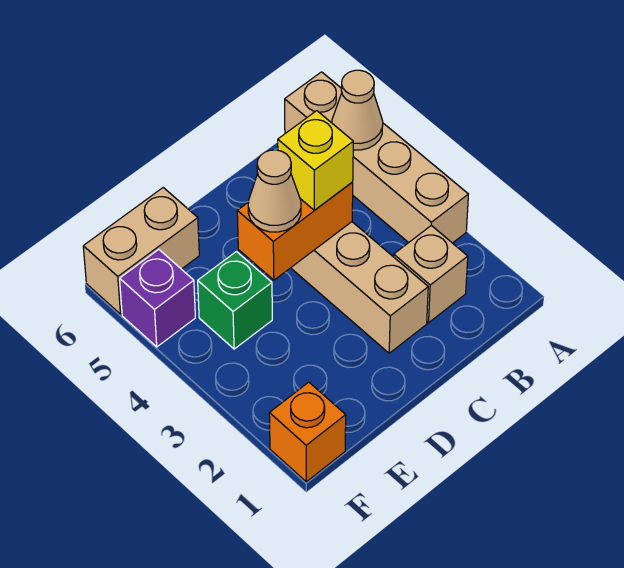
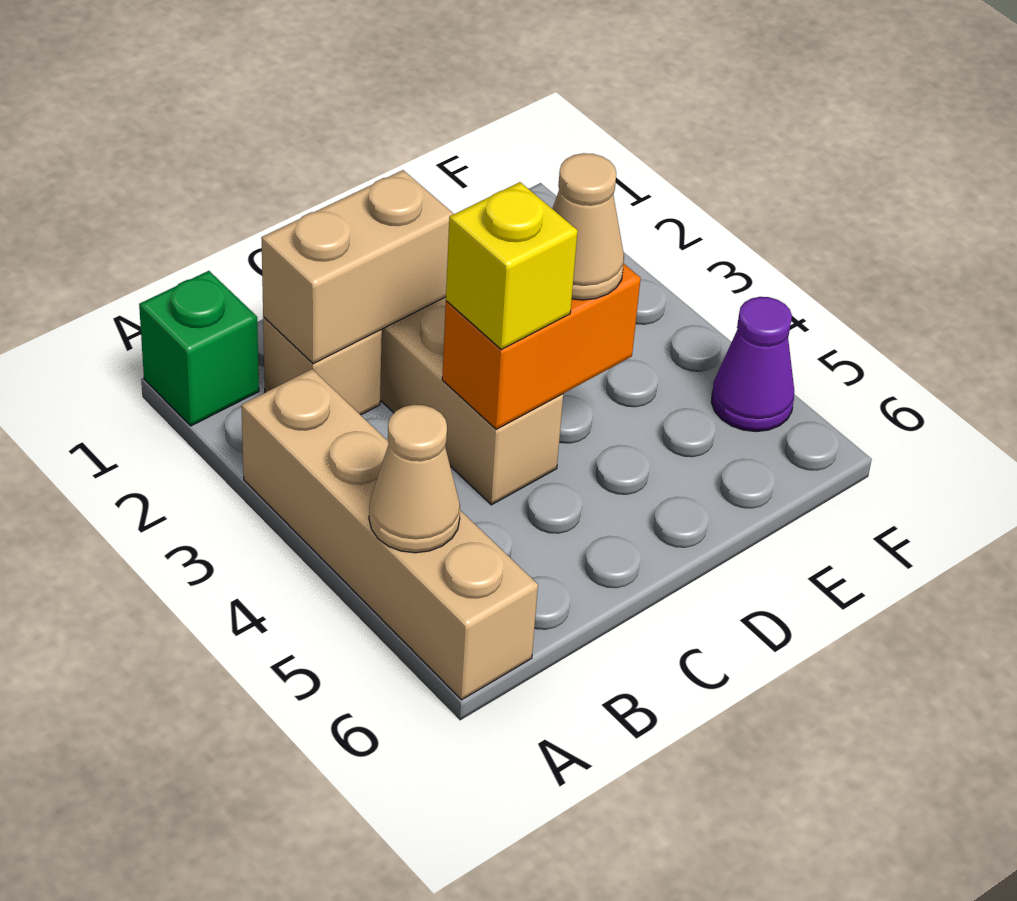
green 1x1 brick [198,252,272,349] -> green 1x1 brick moved to [139,271,259,426]
tan 1x2 brick [83,188,199,314] -> tan 1x2 brick moved to [261,170,453,364]
orange 1x1 brick [269,382,346,482] -> none
purple 1x1 brick [120,249,195,347] -> purple 1x1 cone [711,297,794,432]

